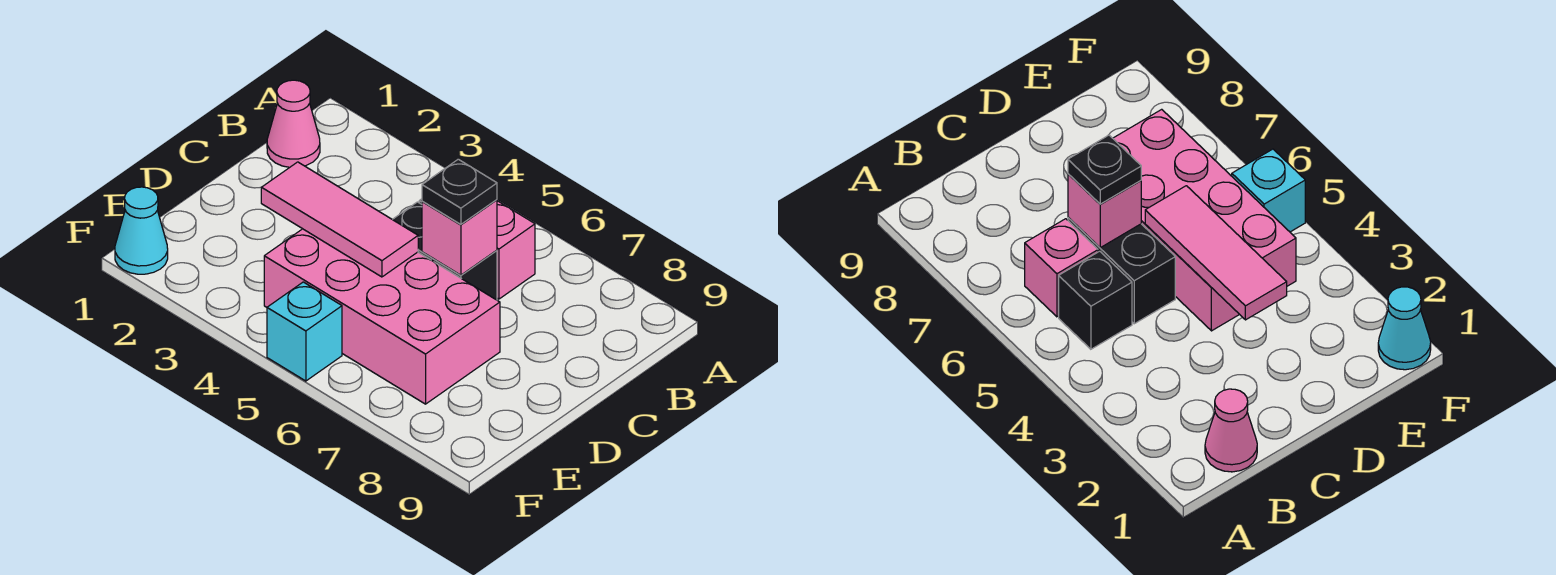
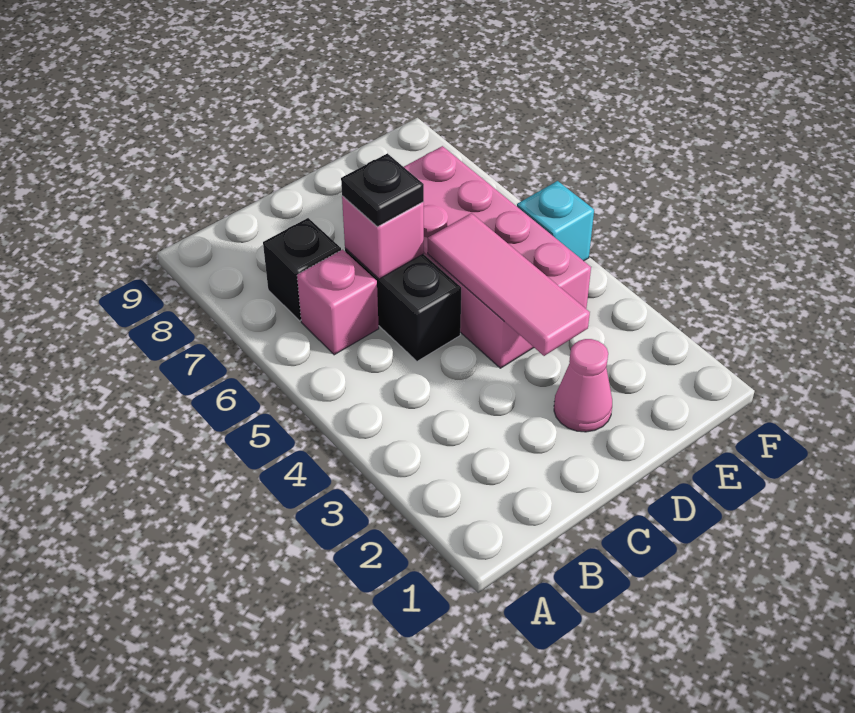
pink 1x1 cone [267,80,320,167] -> pink 1x1 cone moved to [554,339,612,432]
black 1x1 brick [1059,251,1132,349] -> black 1x1 brick moved to [263,218,341,321]
cyan 1x1 cone [115,187,168,274] -> none

